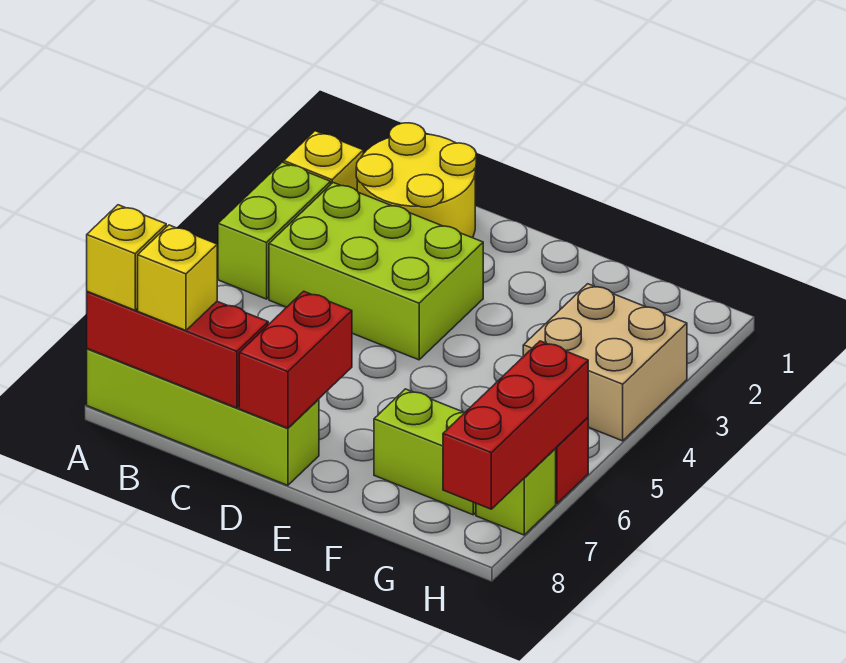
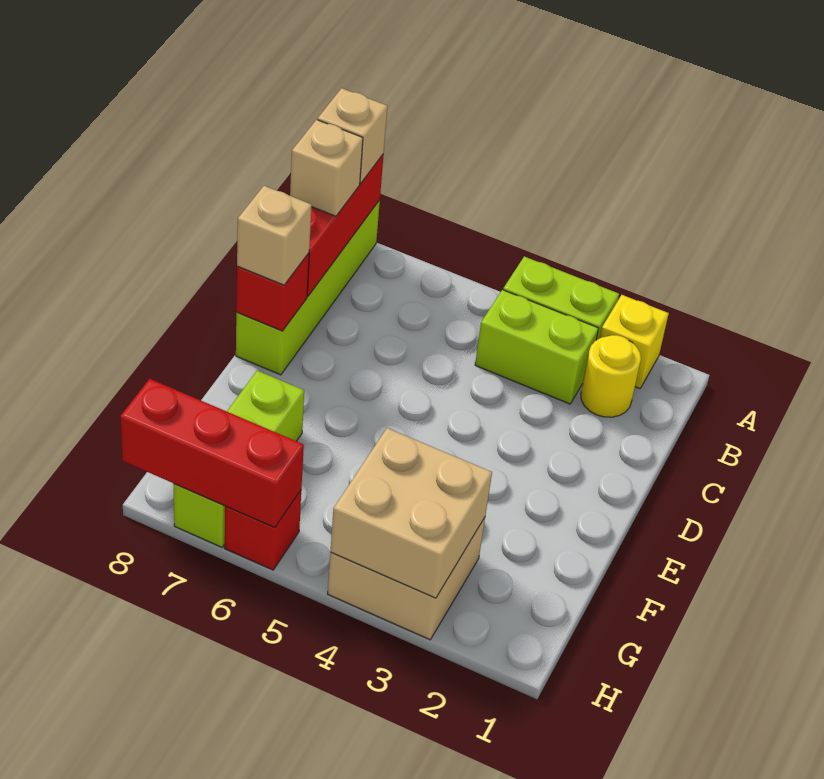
yellow 1x1 brick [87,205,166,310] -> tan 1x1 brick [318,88,387,183]
yellow 2x2 round brick [356,123,476,238] -> yellow 1x1 round brick [581,335,641,417]
lime 2x3 brick [269,183,483,360] -> lime 1x2 brick [475,290,598,404]
yellow 1x1 brick [138,225,217,330] -> tan 1x1 brick [290,120,363,216]
red 1x2 brick [239,291,352,428] -> red 1x1 brick [236,253,309,331]
none -> tan 1x1 brick [237,186,312,285]
none -> tan 2x2 brick [330,428,492,598]

